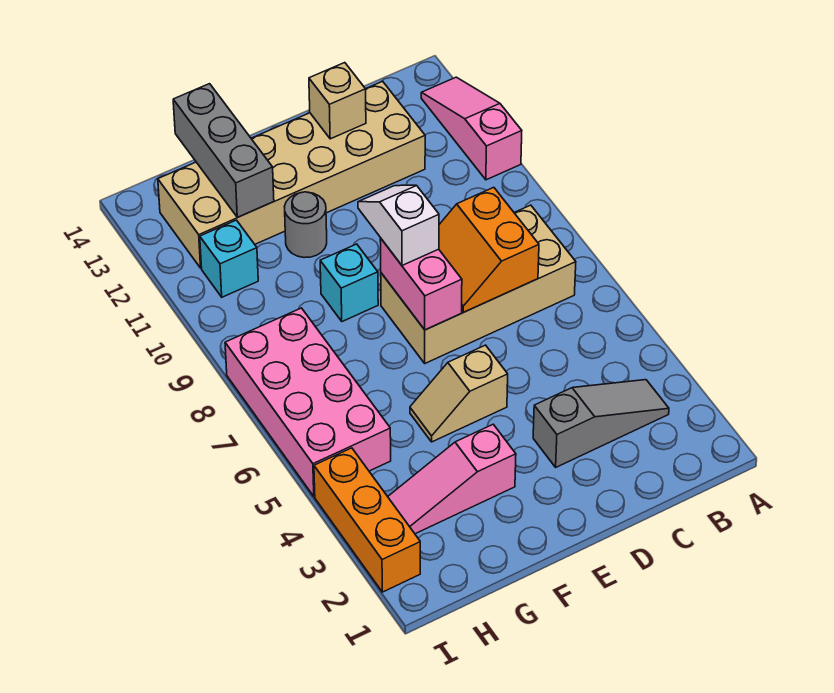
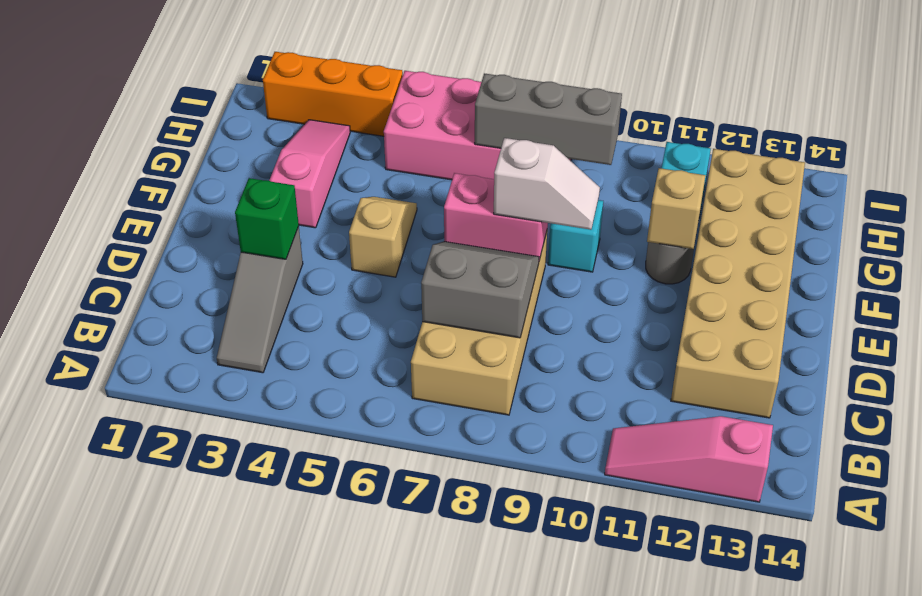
pink 1x3 slope [421,77,522,180] -> pink 1x3 slope turned to [605,416,773,502]
orange 2x2 slope [439,187,539,312] -> grey 2x2 slope [421,242,539,338]
none -> green 1x1 brick [235,178,299,259]
tan 1x1 brick [309,63,366,139] -> tan 1x1 brick moved to [647,168,706,249]
grey 1x3 brick [173,84,274,217] -> grey 1x3 brick moved to [475,73,622,165]

